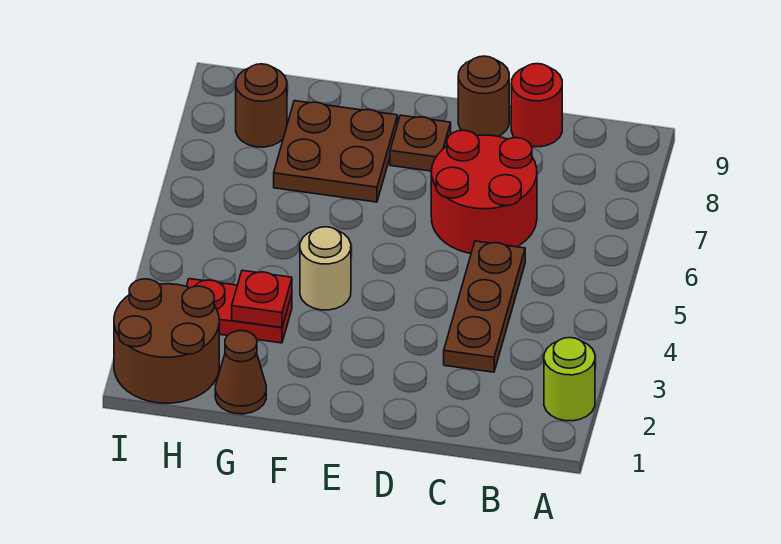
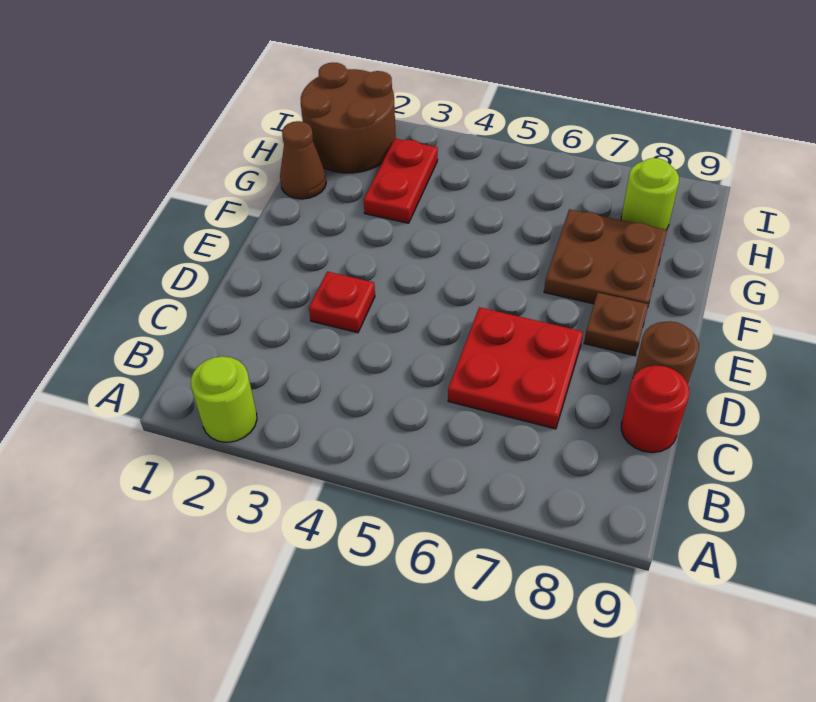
brown 1x3 plate [444,241,525,372] -> none
red 2x2 round brick [431,130,537,253] -> red 2x2 plate [448,307,583,429]
tan 1x1 round brick [300,227,351,310] -> none
red 1x1 plate [232,270,292,328] -> red 1x1 plate moved to [309,272,375,333]
brown 1x1 round brick [236,64,287,147] -> lime 1x1 round brick [621,158,679,230]

